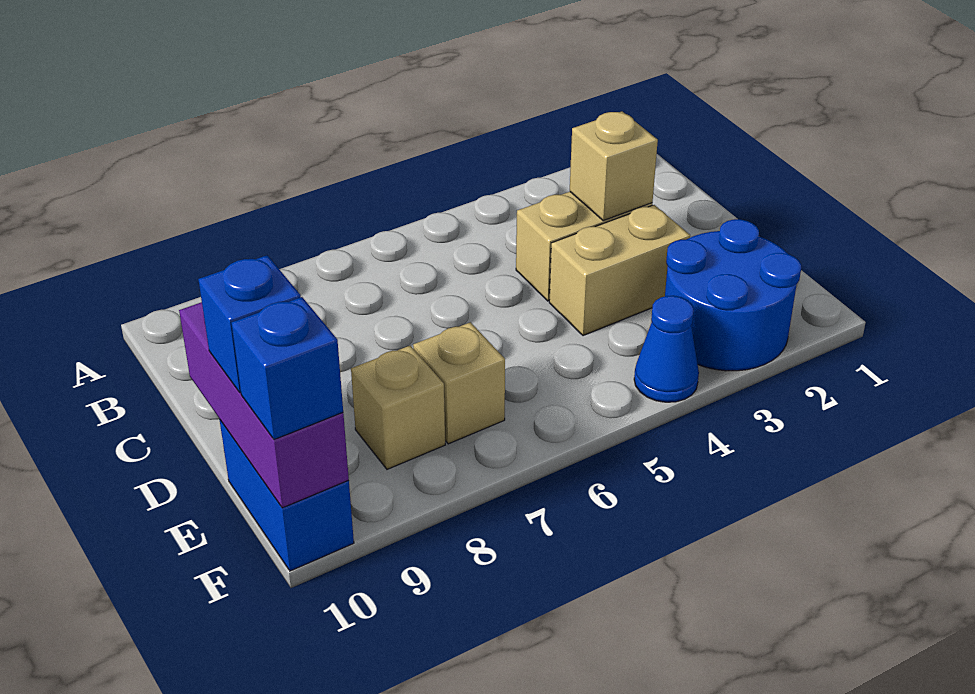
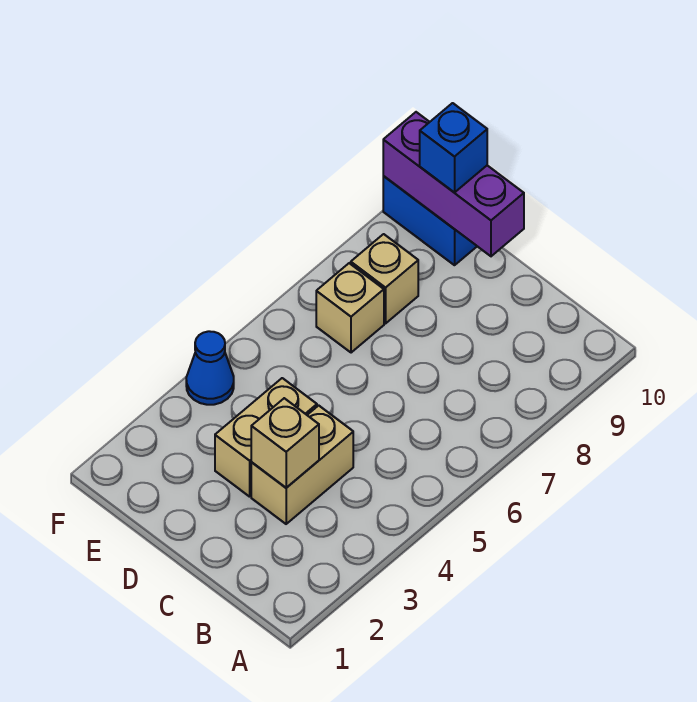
blue 2x2 round brick [665,219,801,371] -> none
blue 1x1 brick [232,297,343,440] -> none

